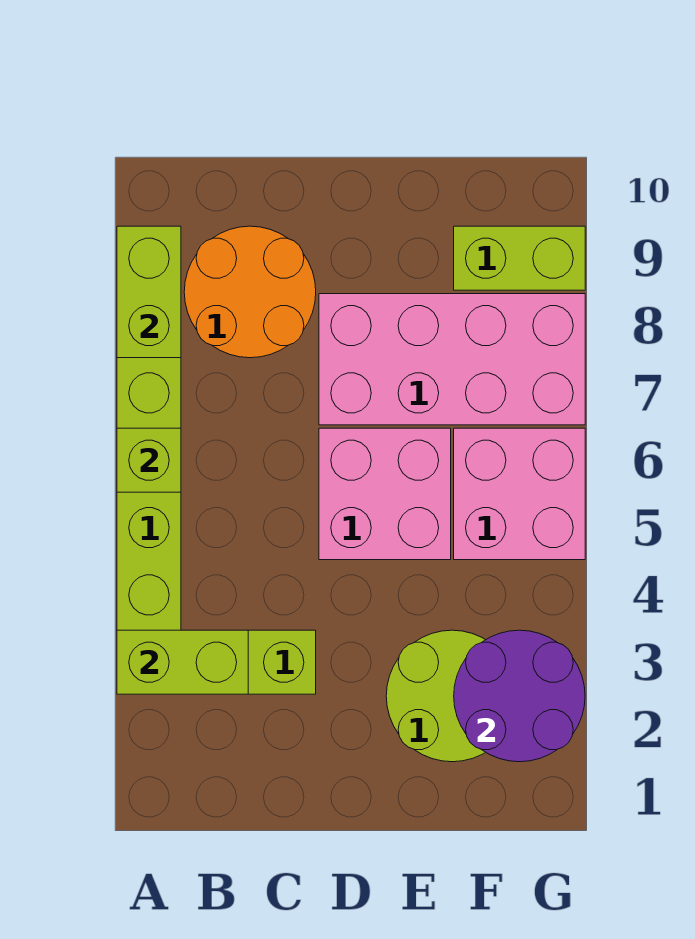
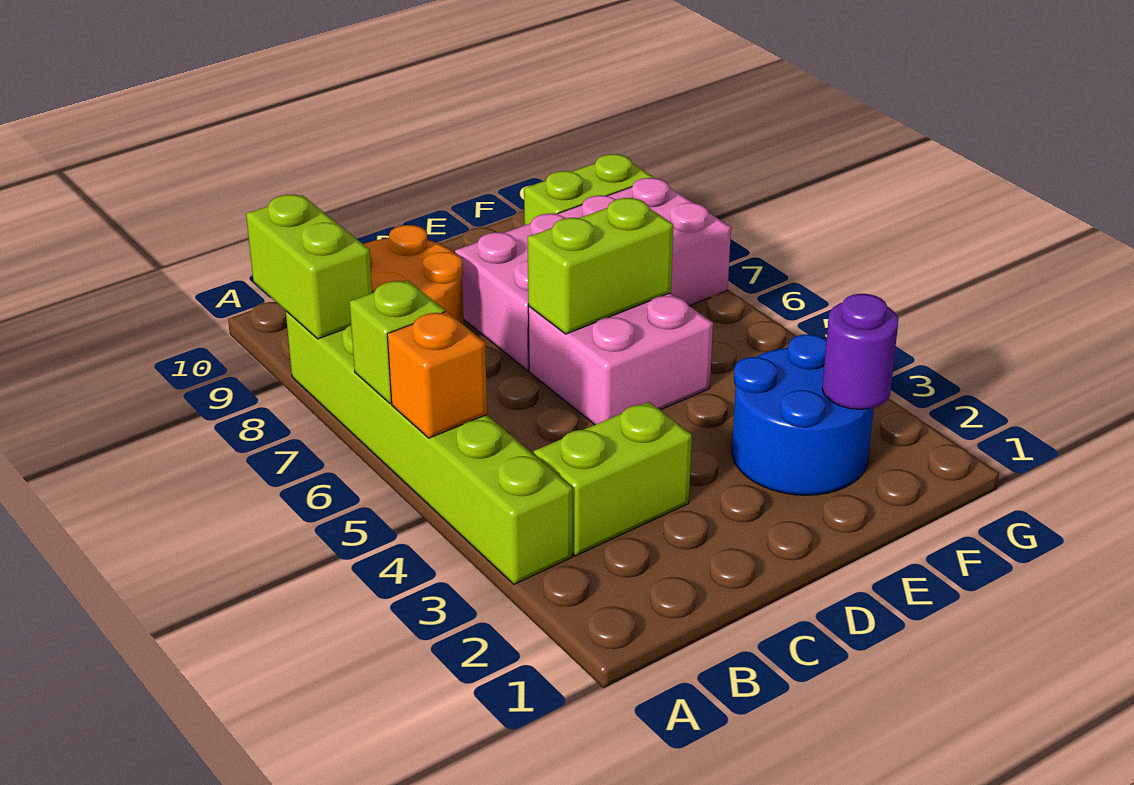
lime 1x2 brick [117,630,248,694] -> lime 1x2 brick moved to [527,198,673,334]
none -> orange 1x1 brick [387,312,487,438]
lime 2x2 round brick [386,630,485,762] -> blue 2x2 round brick [732,334,874,495]
purple 2x2 round brick [454,630,585,762] -> purple 1x1 round brick [822,294,898,409]
pink 2x2 brick [454,428,585,560] -> none

